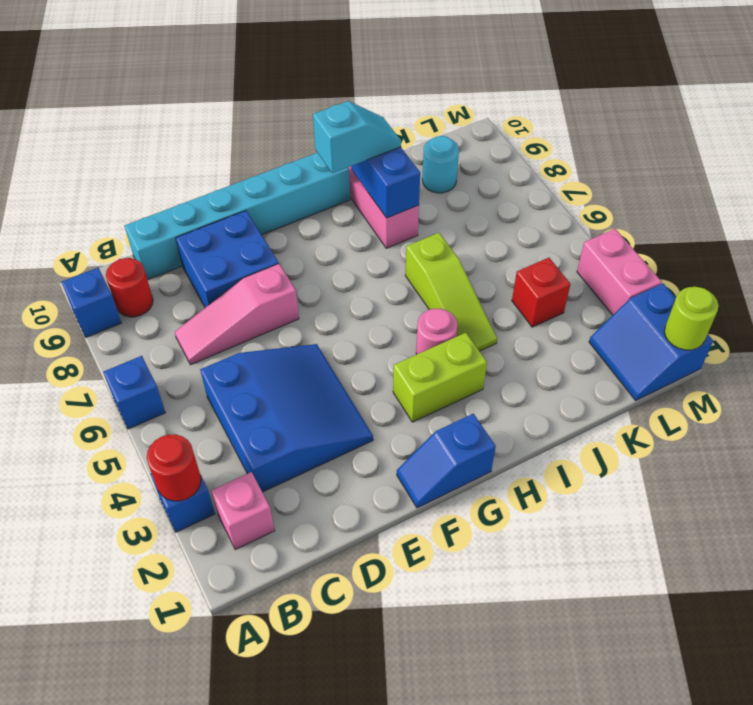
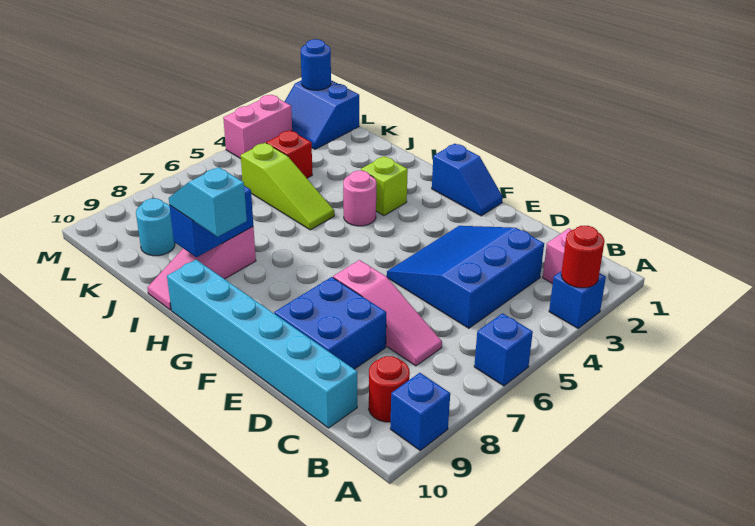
lime 1x2 brick [393,333,487,422] -> lime 1x1 brick [361,156,408,216]
lime 1x3 slope [405,233,497,351] -> lime 1x3 slope turned to [241,143,334,230]
blue 2x2 slope [589,283,713,400] -> blue 2x2 slope turned to [284,80,359,149]
lime 1x1 round brick [664,287,719,350] -> blue 1x1 round brick [301,39,331,90]

